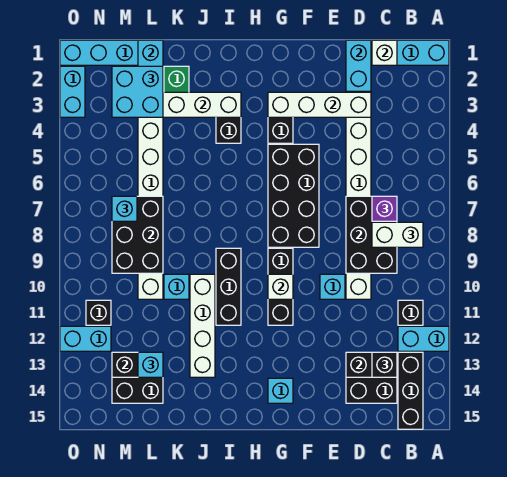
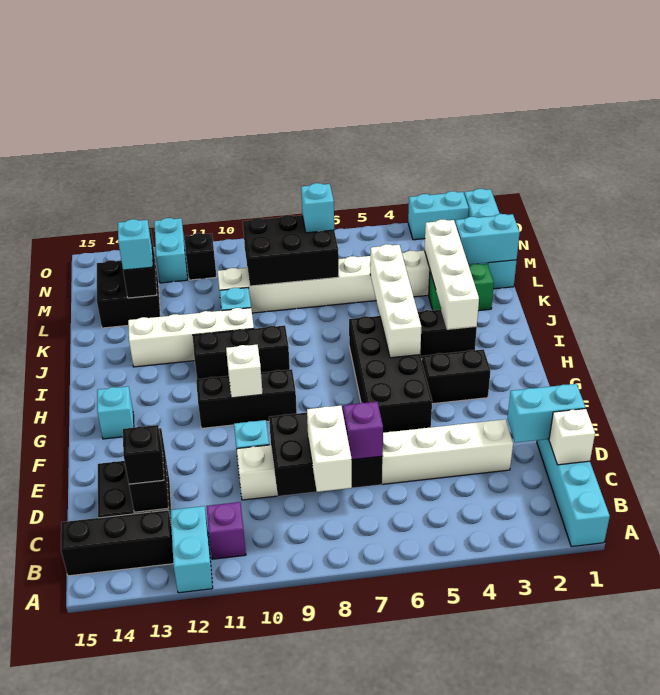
black 1x1 brick [398,300,423,325] -> purple 1x1 brick [207,502,246,559]
white 1x4 brick [268,92,371,117] -> white 1x4 brick moved to [370,244,421,358]
black 2x4 brick [268,144,319,247] -> black 2x4 brick turned to [349,316,432,433]
cyan 2x2 brick [112,66,163,117] -> none

